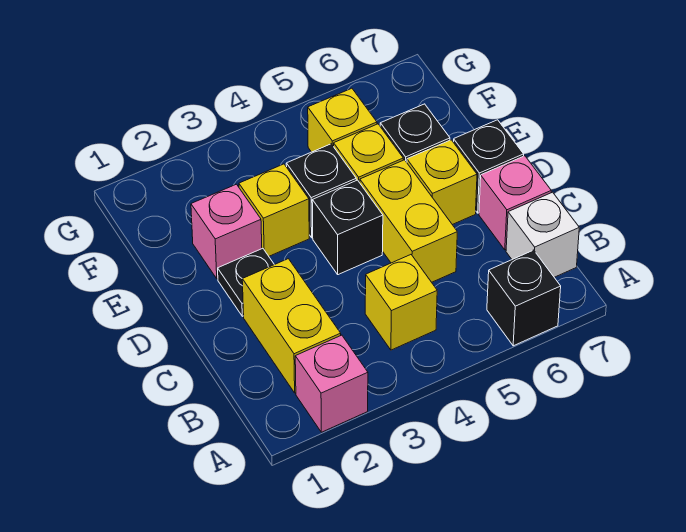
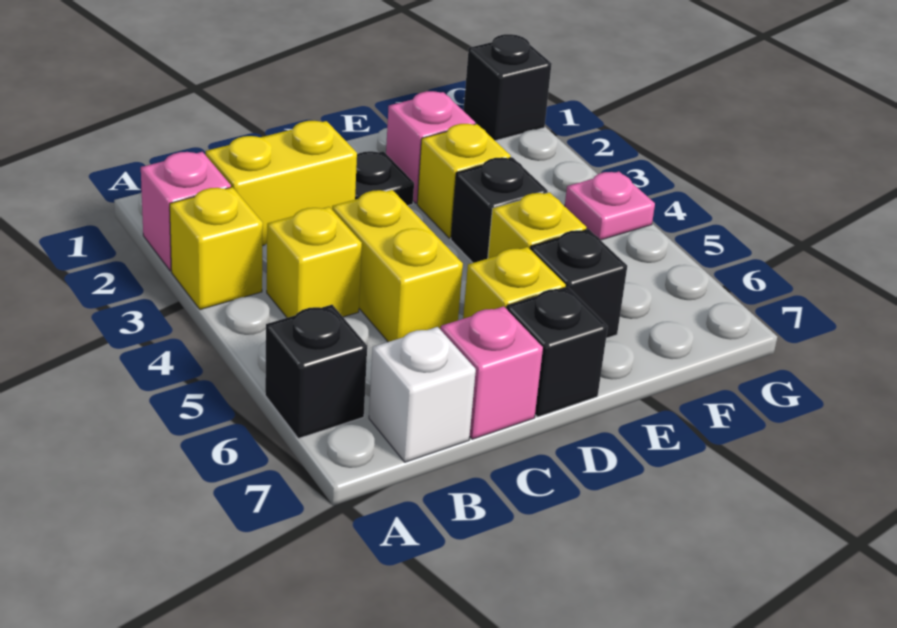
yellow 1x2 brick [360,160,457,282] -> yellow 1x2 brick turned to [332,190,463,342]
black 1x1 brick [312,180,383,275] -> black 1x1 brick moved to [464,34,552,141]
yellow 1x1 brick [308,88,377,152] -> yellow 1x1 brick moved to [170,187,263,310]
none -> pink 1x1 plate [565,172,655,240]

